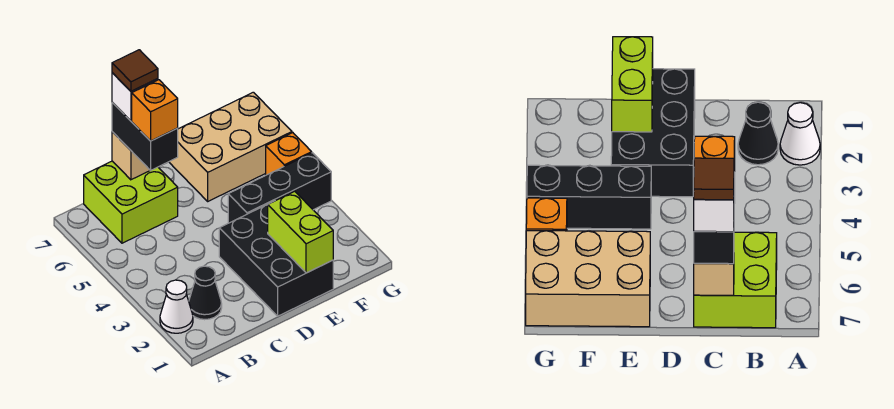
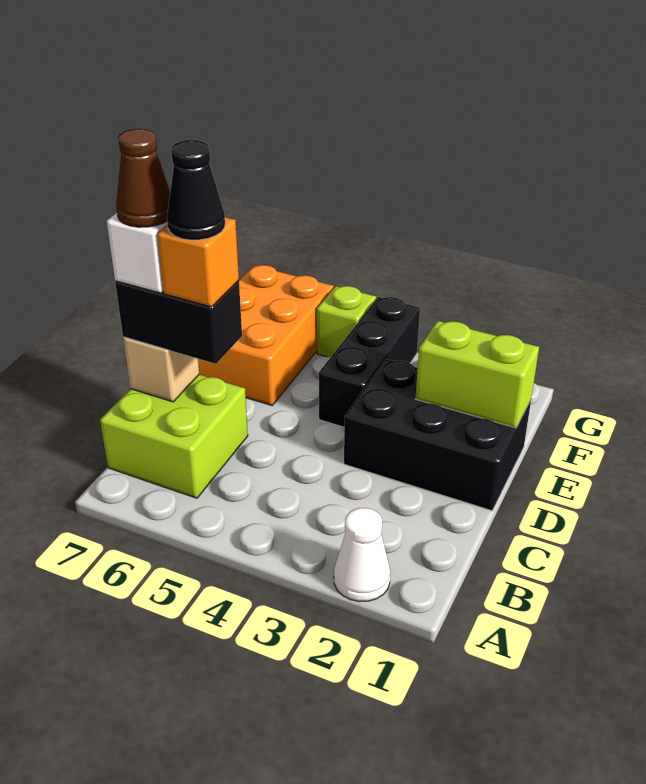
black 1x1 cone [189,266,222,320] -> black 1x1 cone moved to [167,140,225,240]
brown 1x1 tile [112,50,158,91] -> brown 1x1 cone [116,129,170,227]
tan 2x3 brick [169,92,292,201] -> orange 2x3 brick [198,265,334,405]
orange 1x1 brick [266,133,312,175] -> lime 1x1 brick [317,286,376,357]

